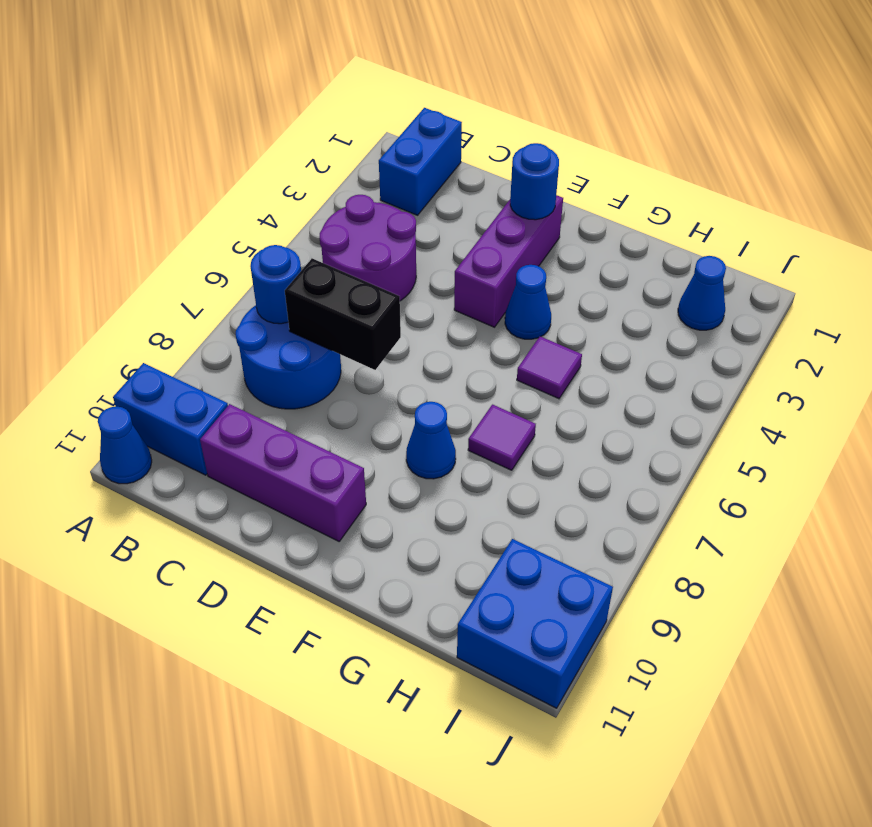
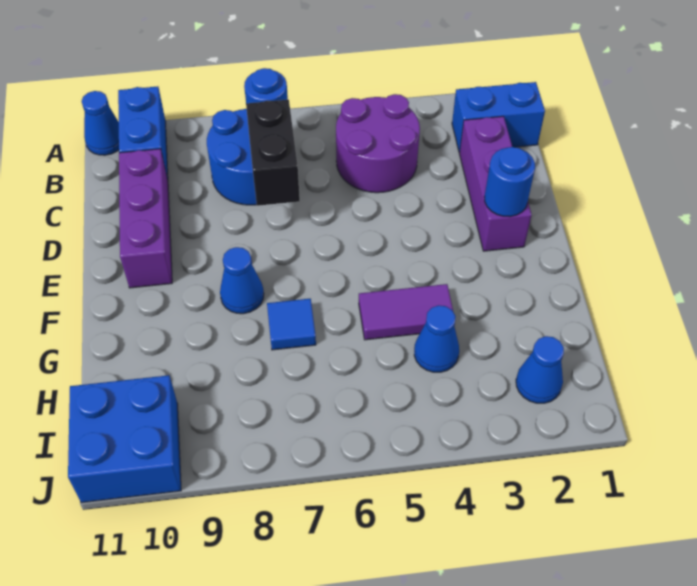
purple 1x3 brick [454,195,563,327] -> purple 1x3 brick turned to [459,116,532,251]
blue 1x1 cone [505,265,551,339] -> blue 1x1 cone moved to [414,305,459,372]
purple 1x1 tile [517,336,582,399] -> purple 1x2 tile [359,284,453,340]
purple 1x1 tile [468,405,536,470] -> blue 1x1 tile [267,299,316,350]

